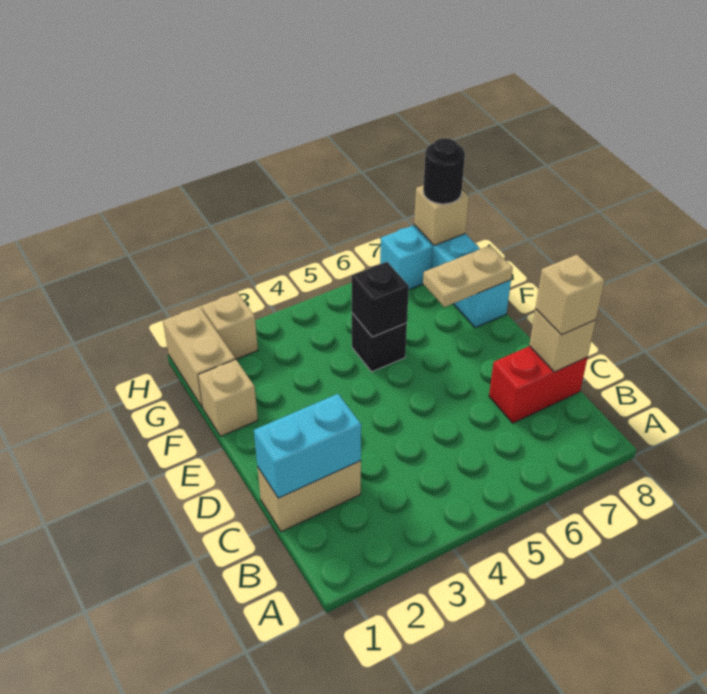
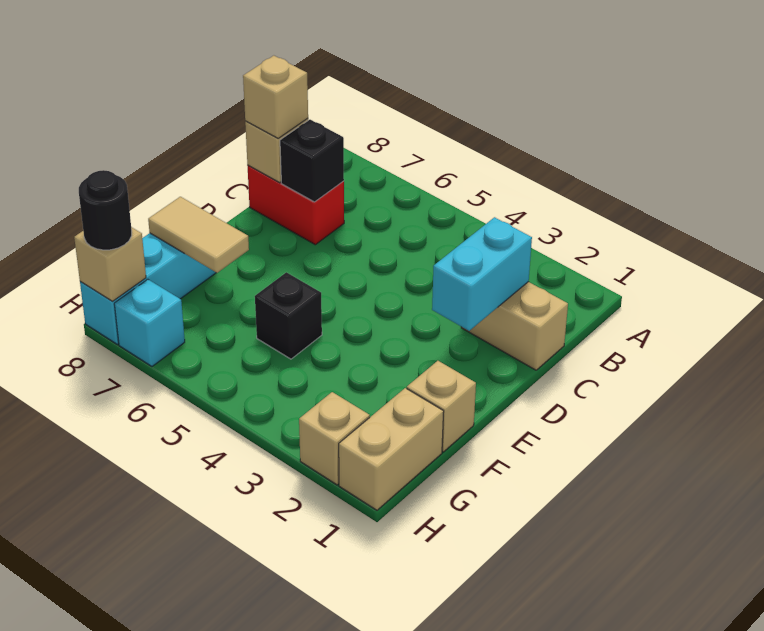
cyan 1x2 brick [254,394,361,498] -> cyan 1x2 brick turned to [432,217,532,331]
black 1x1 brick [352,262,409,337] -> black 1x1 brick moved to [280,120,344,202]
tan 1x2 plate [423,245,513,307] -> tan 1x2 tile [148,197,249,273]

